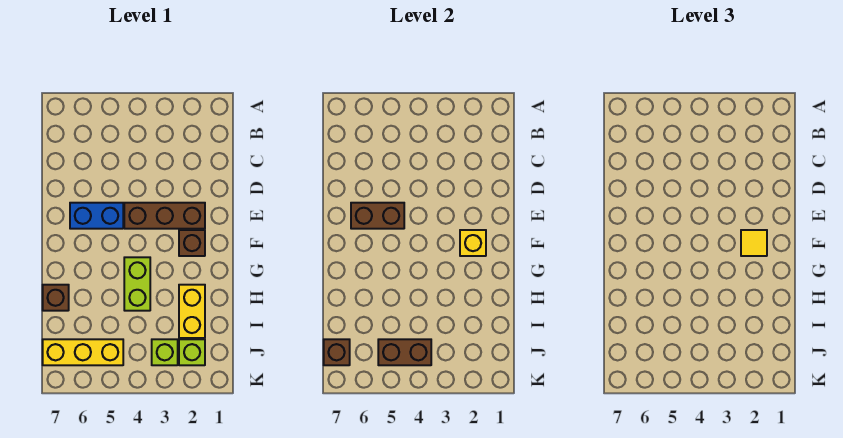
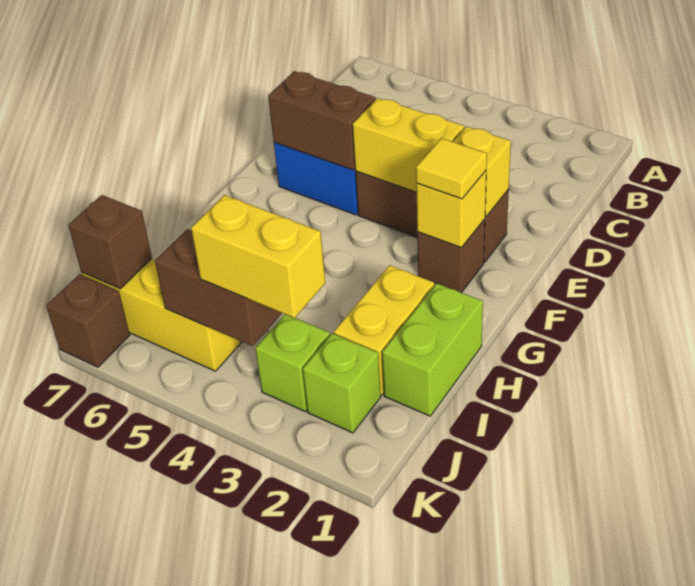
none -> yellow 1x1 brick [453,127,511,217]
none -> yellow 1x2 brick [353,98,464,192]
lime 1x2 brick [124,257,150,311] -> lime 1x2 brick moved to [382,283,483,416]
brown 1x1 brick [43,285,69,311] -> brown 1x1 brick moved to [46,274,130,367]
none -> yellow 1x2 brick [191,195,325,318]

